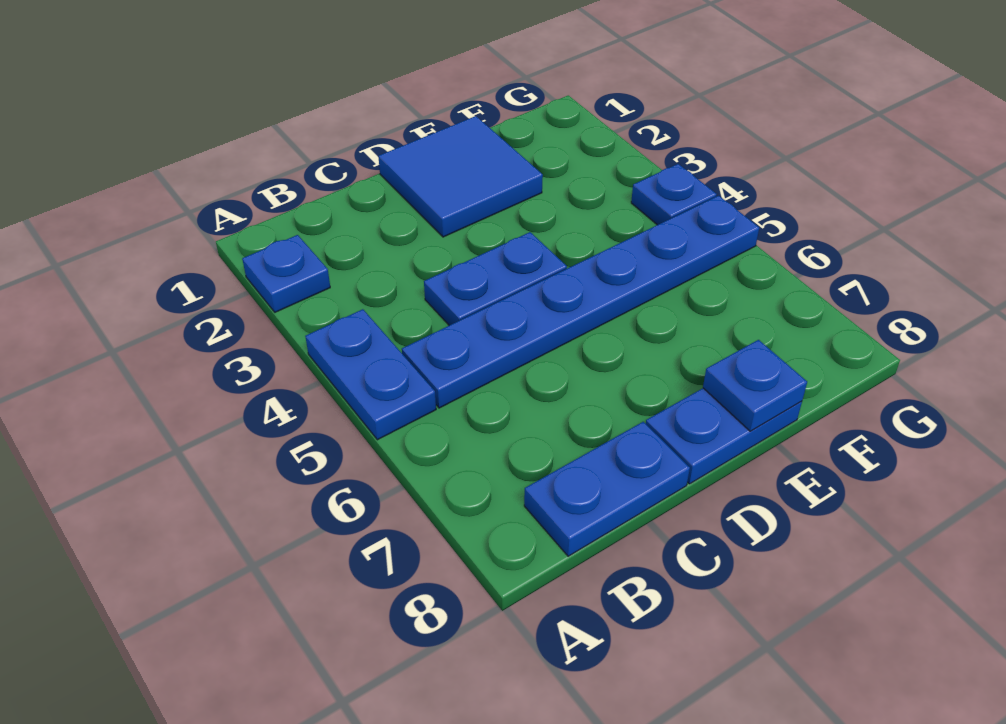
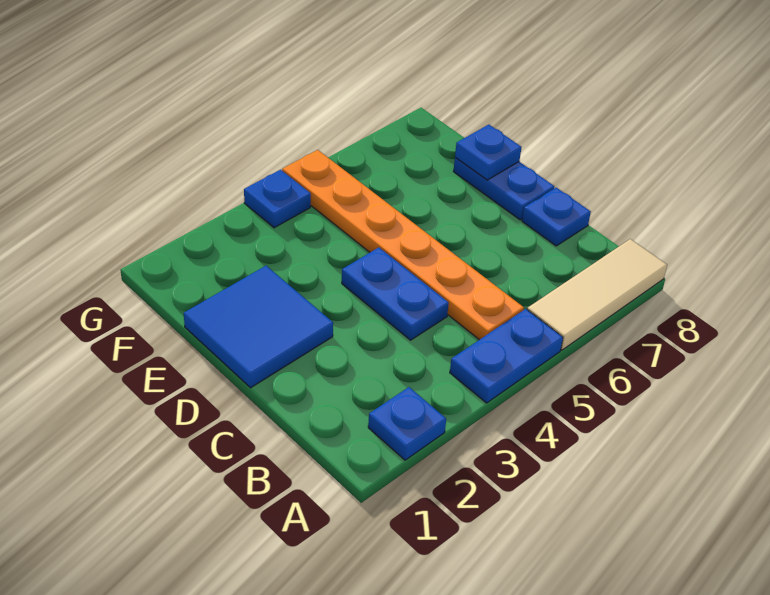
none -> tan 1x3 tile [527,239,667,350]
blue 1x6 plate [402,196,759,408] -> orange 1x6 plate [282,150,524,340]
blue 1x2 plate [524,422,690,556] -> blue 1x1 plate [522,188,591,246]

